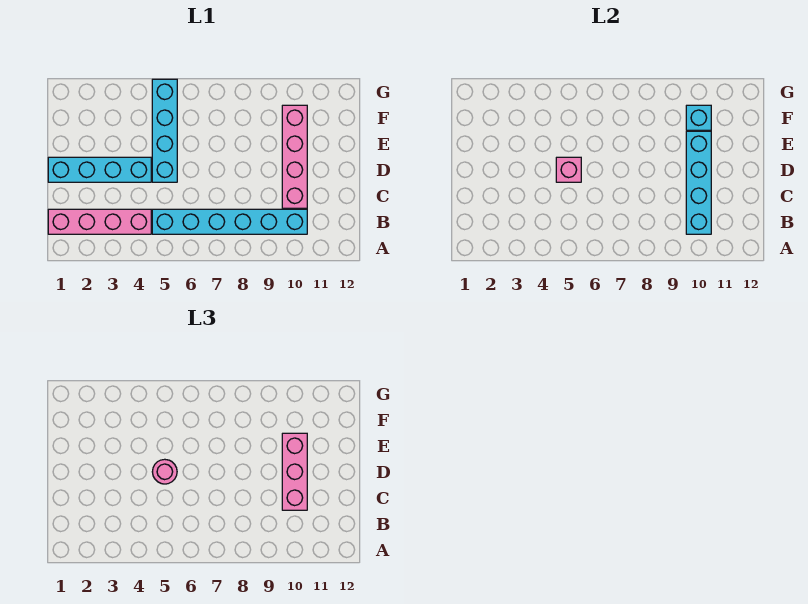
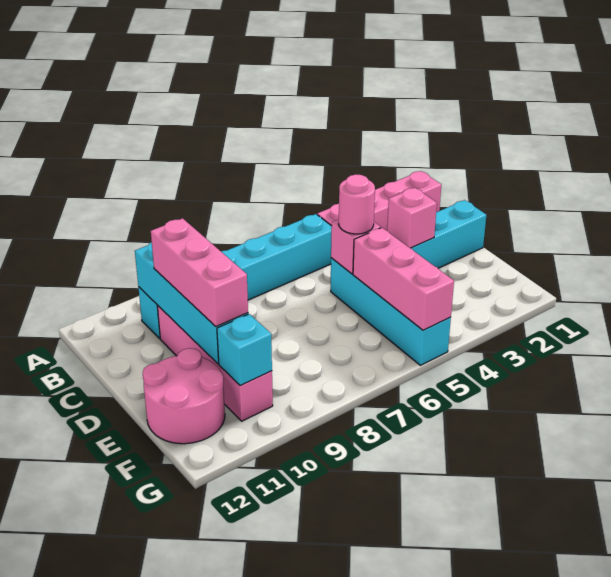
none -> pink 1x1 brick [387,188,437,248]
none -> pink 1x3 brick [353,228,454,330]
none -> pink 2x2 round brick [143,348,225,444]

